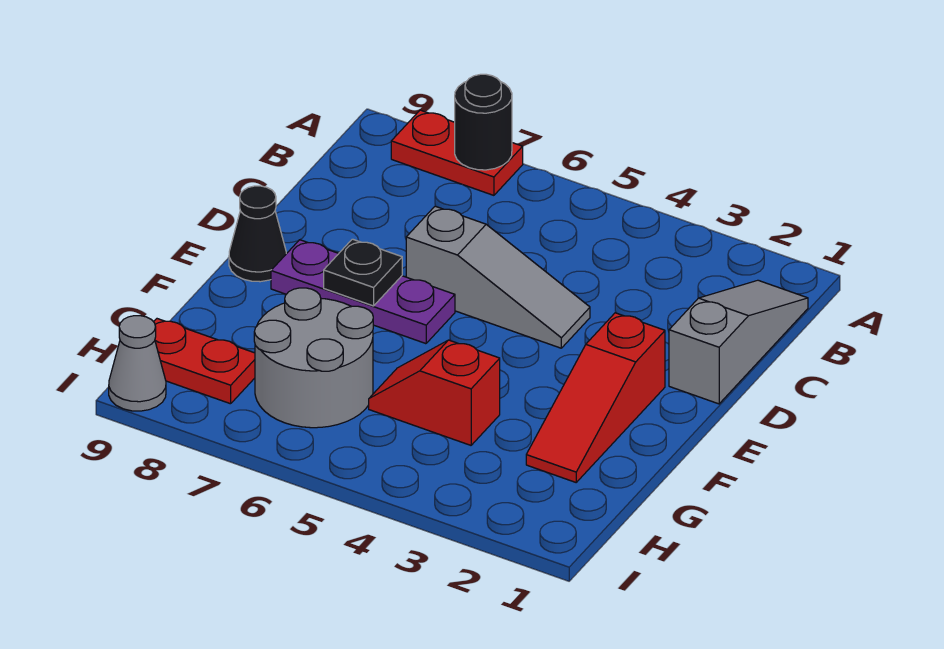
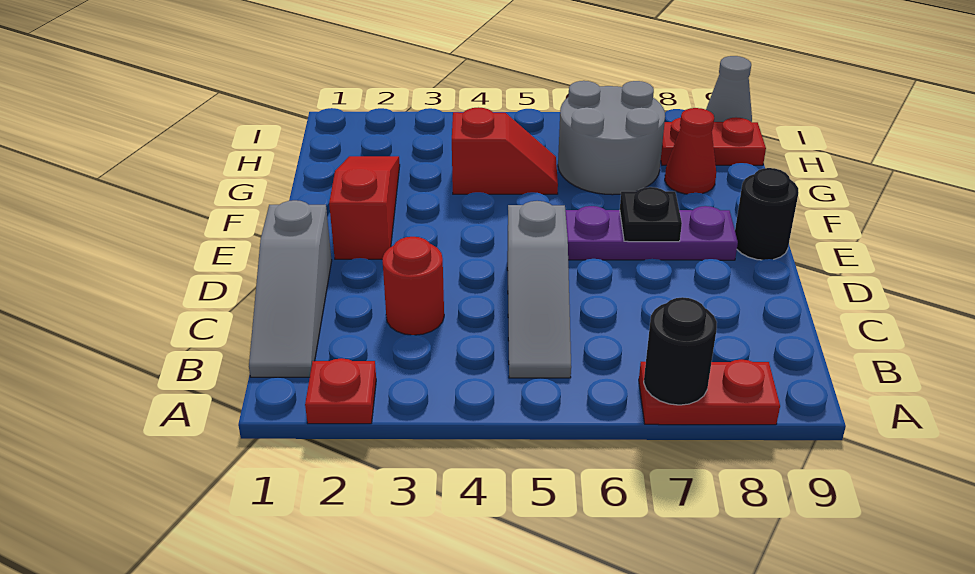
none -> red 1x1 plate [305,358,376,424]
none -> red 1x1 round brick [382,237,444,335]
grey 1x3 slope [406,206,590,348] -> grey 1x3 slope turned to [507,201,571,378]
black 1x1 cone [229,186,286,282] -> black 1x1 round brick [735,168,799,260]
none -> red 1x1 cone [665,108,716,194]

